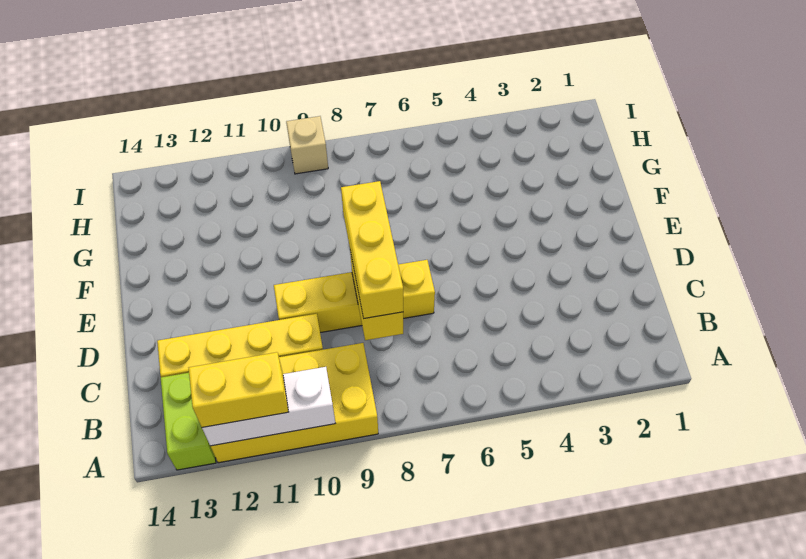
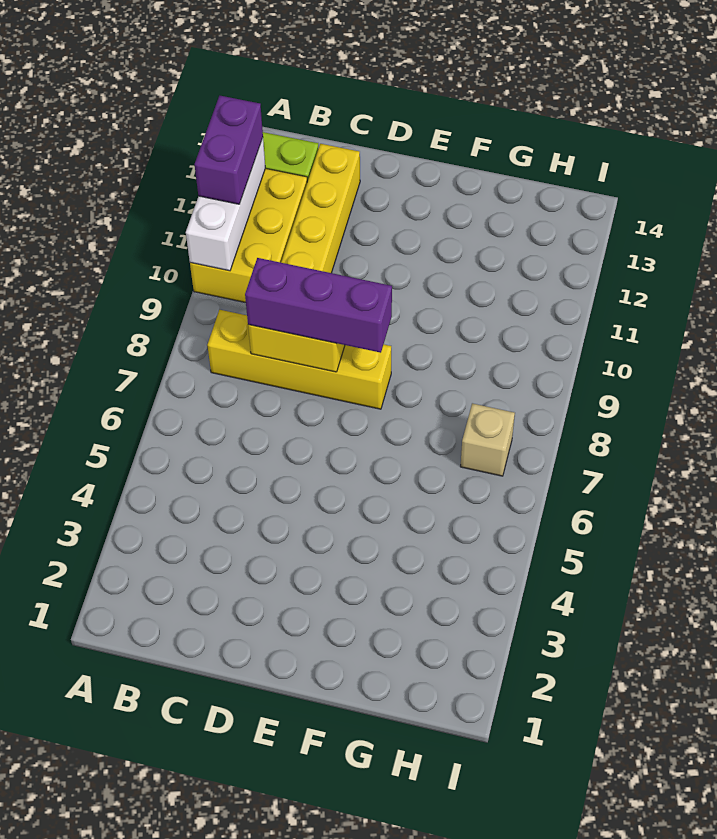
yellow 2x4 brick [211,343,378,463] -> yellow 2x3 brick [190,168,307,303]
yellow 1x2 brick [189,352,288,427] -> purple 1x2 brick [195,96,263,204]
yellow 1x3 brick [341,181,403,319] -> purple 1x3 brick [245,258,392,353]
yellow 1x4 brick [274,260,435,333] -> yellow 1x4 brick turned to [207,310,391,409]
tan 1x1 brick [286,116,328,174] -> tan 1x1 brick moved to [460,403,515,476]

